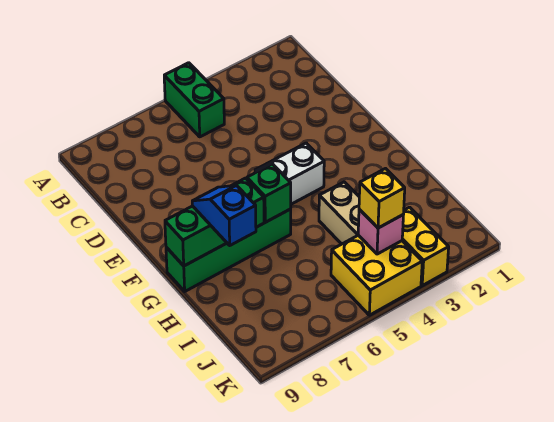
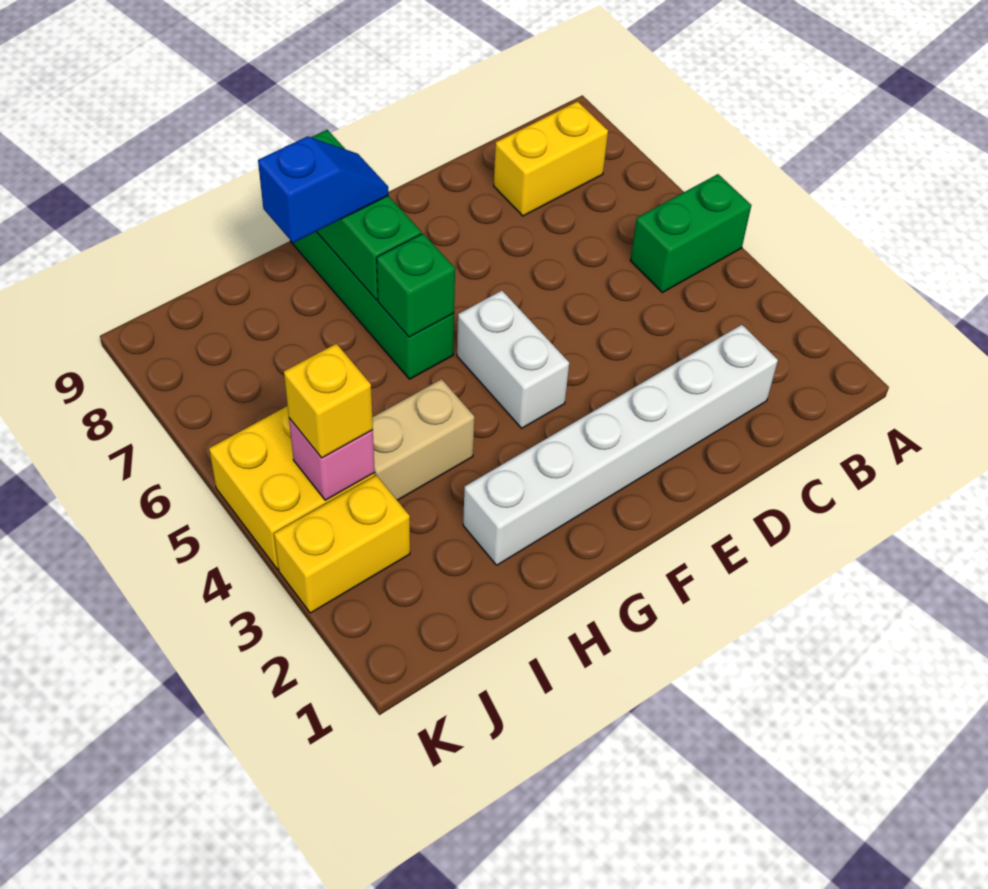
none -> yellow 1x2 brick [494,101,608,216]
none -> white 1x6 brick [463,325,778,565]

